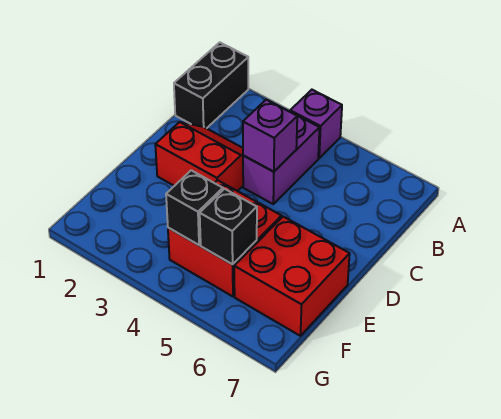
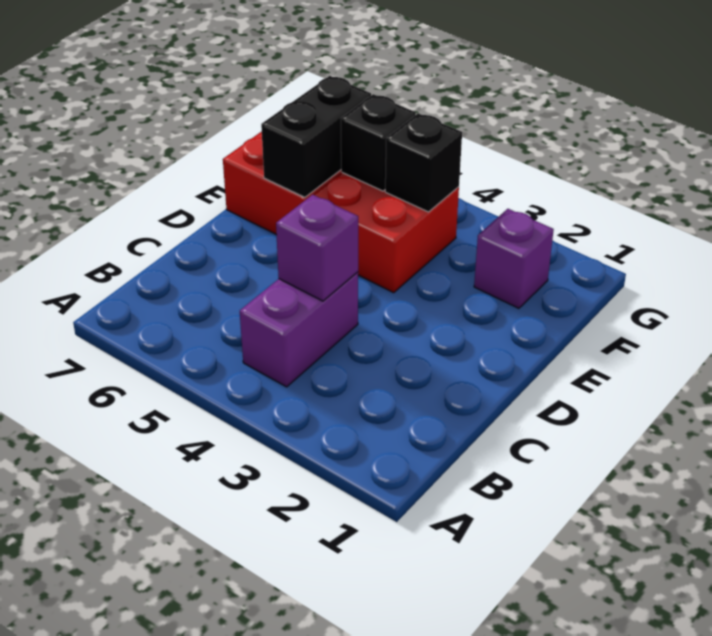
black 1x2 brick [174,42,248,128] -> black 1x2 brick moved to [261,76,371,197]
purple 1x1 brick [290,90,342,158] -> purple 1x1 brick moved to [474,209,554,308]
red 2x2 slope [155,122,243,191] -> none

